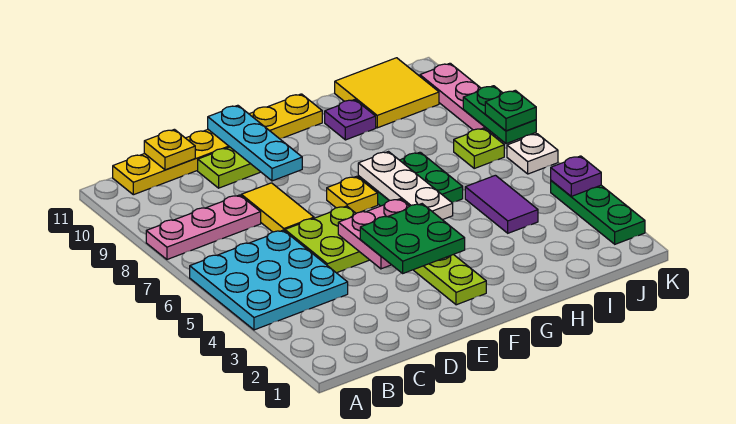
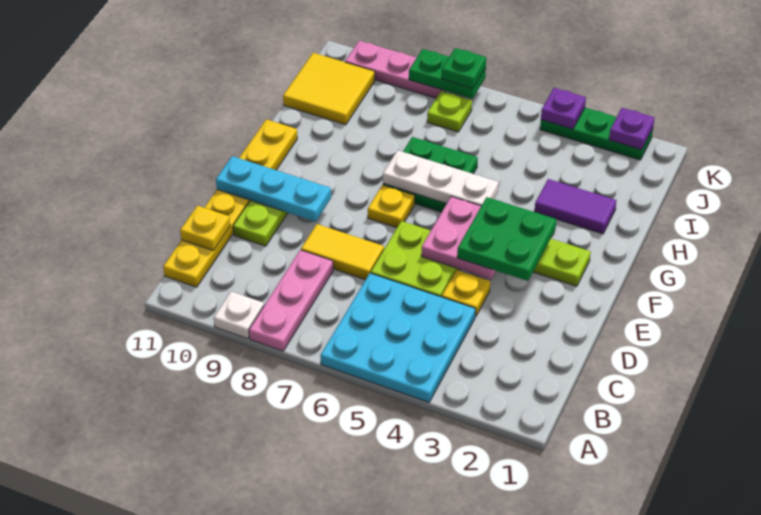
none -> yellow 1x1 plate [442,270,490,317]
purple 1x1 plate [325,100,376,140] -> purple 1x1 plate moved to [609,108,654,150]
purple 1x2 tile [465,175,538,233] -> purple 1x2 tile moved to [535,179,617,234]
white 1x1 plate [507,134,558,174] -> white 1x1 plate moved to [214,291,264,339]

